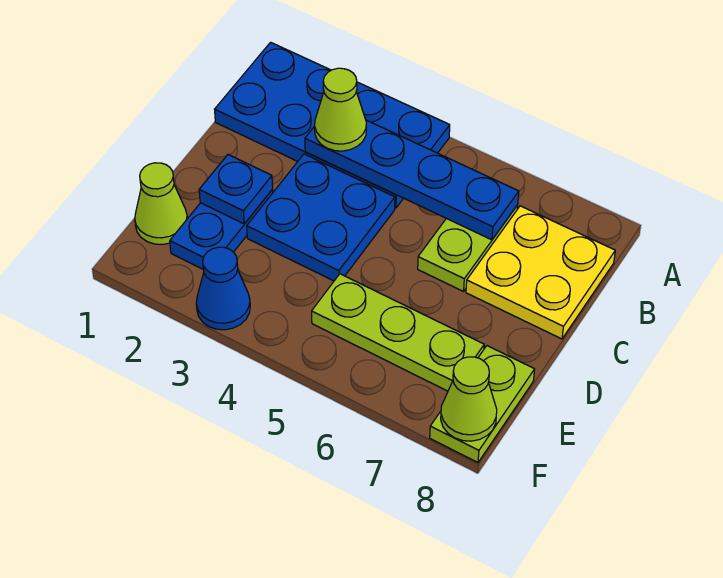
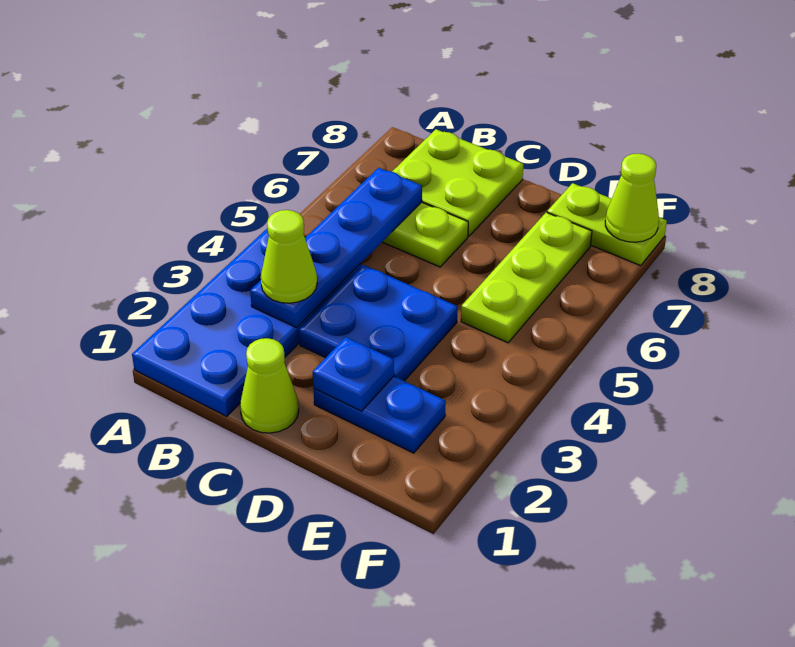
yellow 2x2 plate [466,206,615,339] -> lime 2x2 plate [392,129,524,236]
lime 1x1 cone [135,163,187,245] -> lime 1x1 cone moved to [240,338,299,433]
blue 1x1 cone [196,247,250,330] -> none

